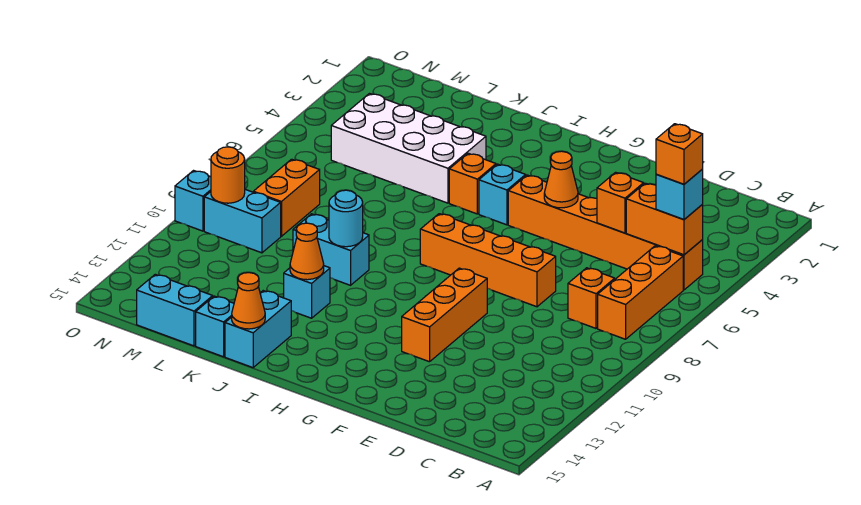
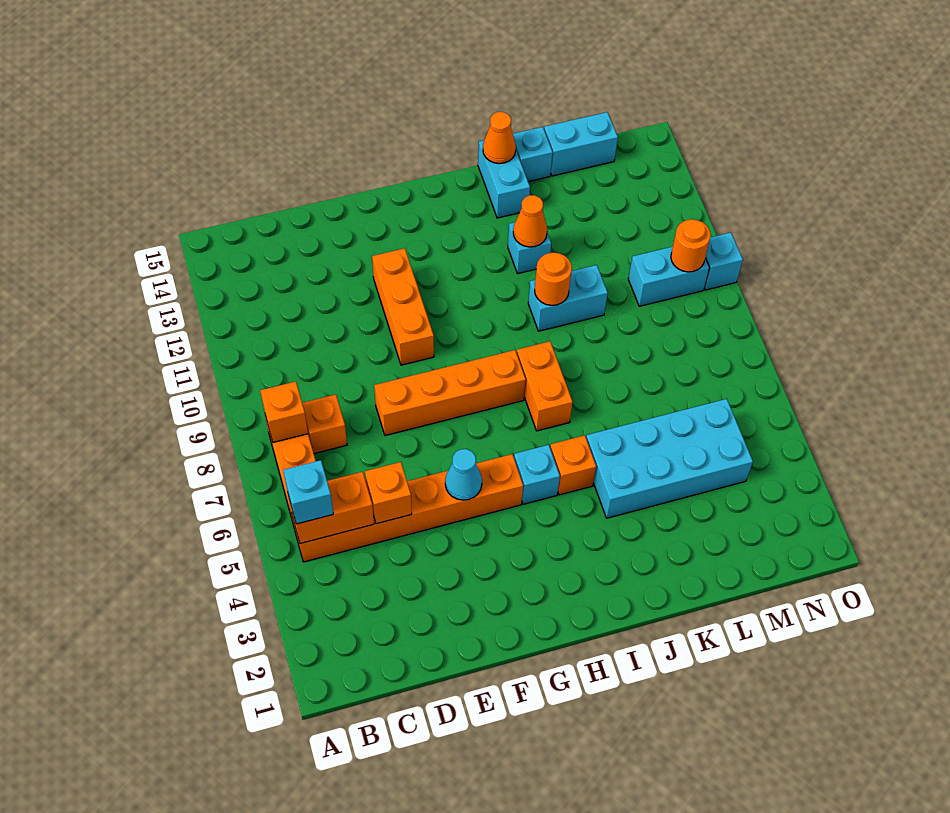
orange 1x1 brick [656,124,703,184] -> orange 1x1 brick moved to [260,382,308,442]
orange 1x1 cone [544,151,578,208] -> cyan 1x1 cone [445,449,482,500]
white 2x4 brick [331,94,486,203] -> cyan 2x4 brick [586,399,753,518]
cyan 1x1 round brick [329,190,363,247] -> orange 1x1 round brick [535,253,572,305]
orange 1x2 brick [253,159,320,236] -> orange 1x2 brick moved to [517,341,573,431]

